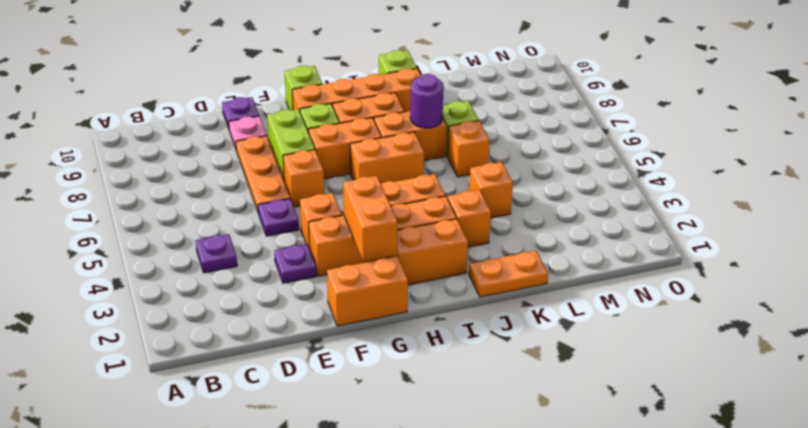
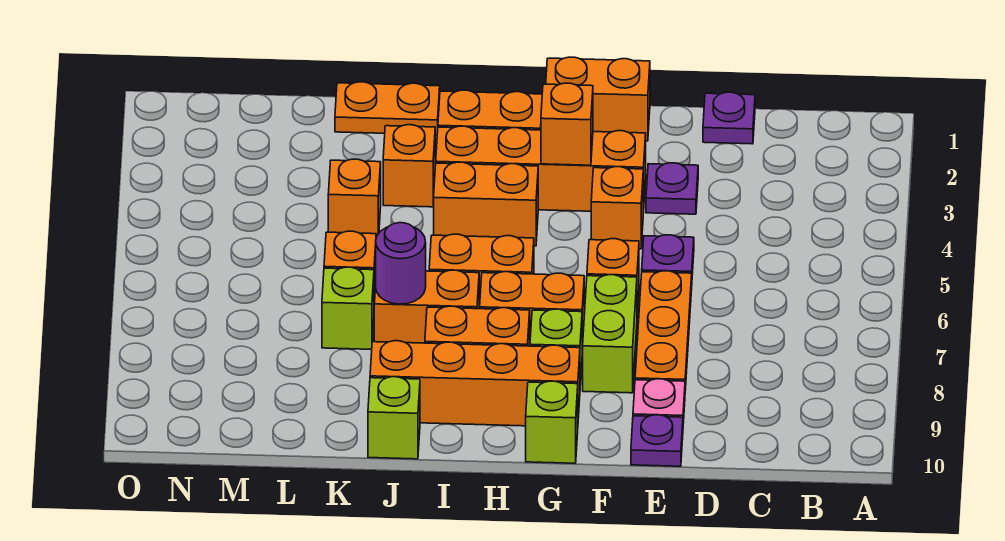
purple 1x1 plate [196,234,237,273] -> purple 1x1 plate moved to [703,92,755,144]
orange 1x2 brick [343,176,398,261] -> orange 1x1 brick [541,83,593,165]

